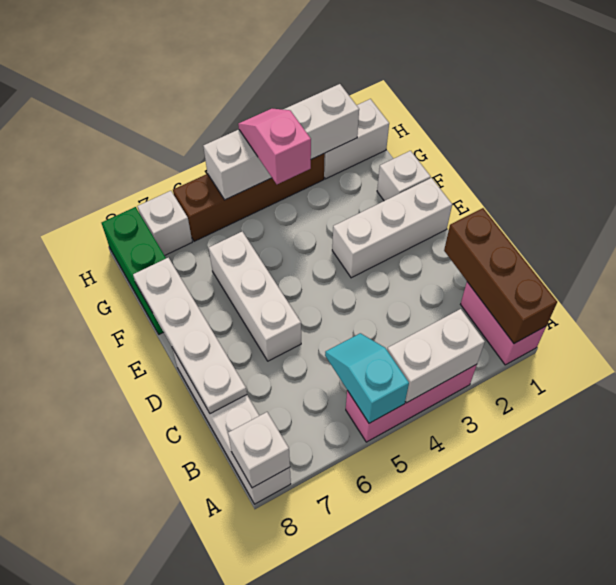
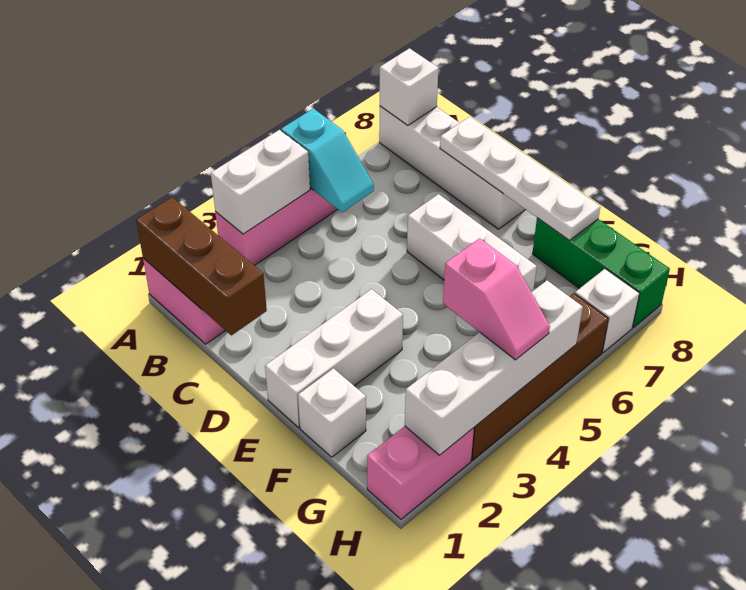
white 1x2 brick [324,99,389,179] -> pink 1x2 brick [367,426,474,519]

